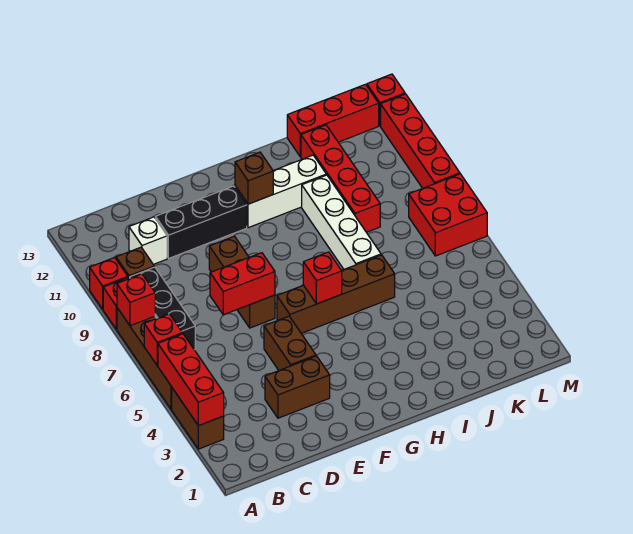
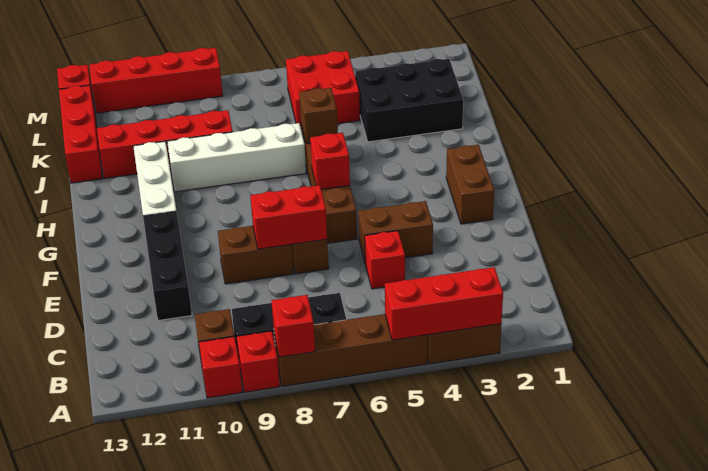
red 1x1 brick [144,314,183,366] -> red 1x1 brick moved to [365,231,405,289]
white 1x1 brick [129,217,167,264] -> none
brown 1x2 brick [265,356,330,418] -> brown 1x2 brick moved to [446,145,494,224]
red 1x2 brick [210,253,275,315] -> red 1x2 brick turned to [250,185,327,249]
brown 1x1 brick [235,152,273,204] -> brown 1x1 brick moved to [299,88,338,144]
none -> black 2x3 brick [355,59,463,142]
red 2x2 brick [409,174,487,256] -> red 2x2 brick moved to [286,51,360,127]

